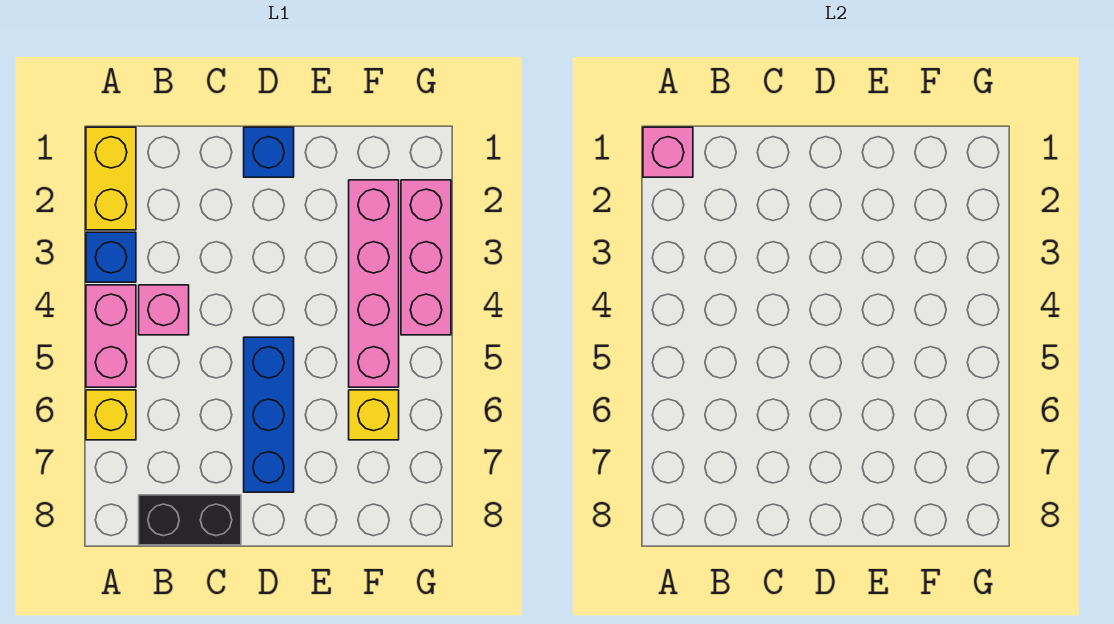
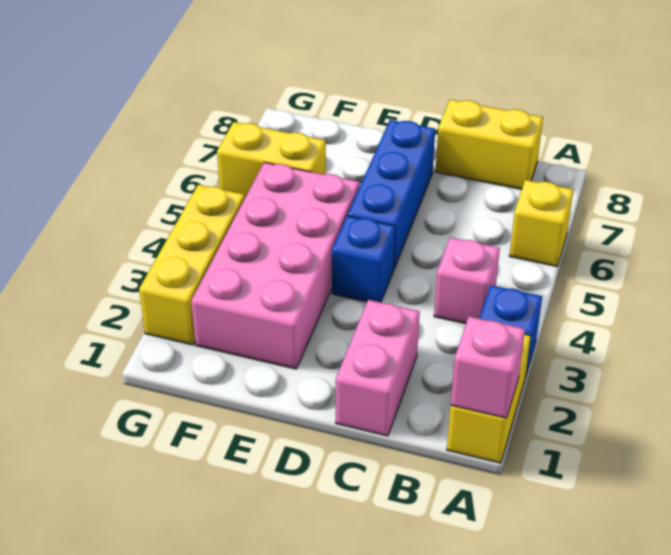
pink 1x2 brick [86,285,136,387] -> pink 1x2 brick moved to [336,300,420,436]
black 1x2 brick [139,495,241,545] -> yellow 1x2 brick [435,100,543,189]
blue 1x1 brick [244,127,294,177] -> blue 1x1 brick moved to [332,216,395,302]
pink 1x4 brick [349,180,399,387] -> pink 2x4 brick [191,162,359,369]
yellow 1x1 brick [349,390,399,440] -> yellow 1x2 brick [217,122,326,197]
pink 1x3 brick [401,180,451,335] -> yellow 1x3 brick [139,185,245,345]

